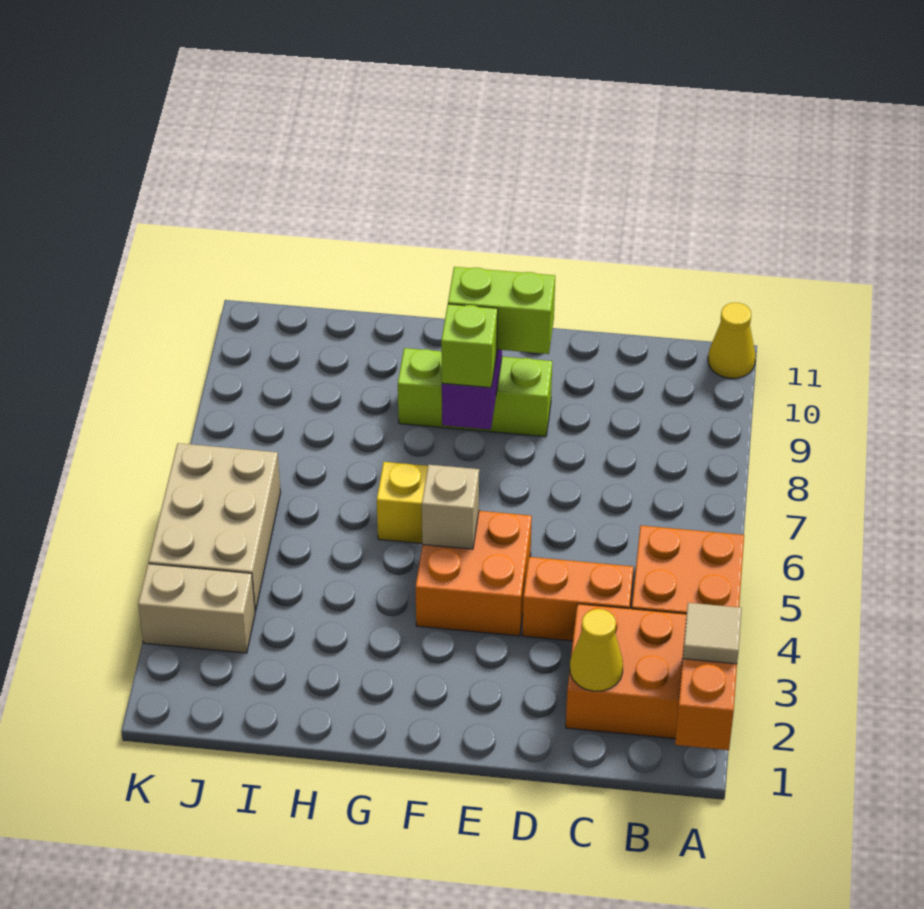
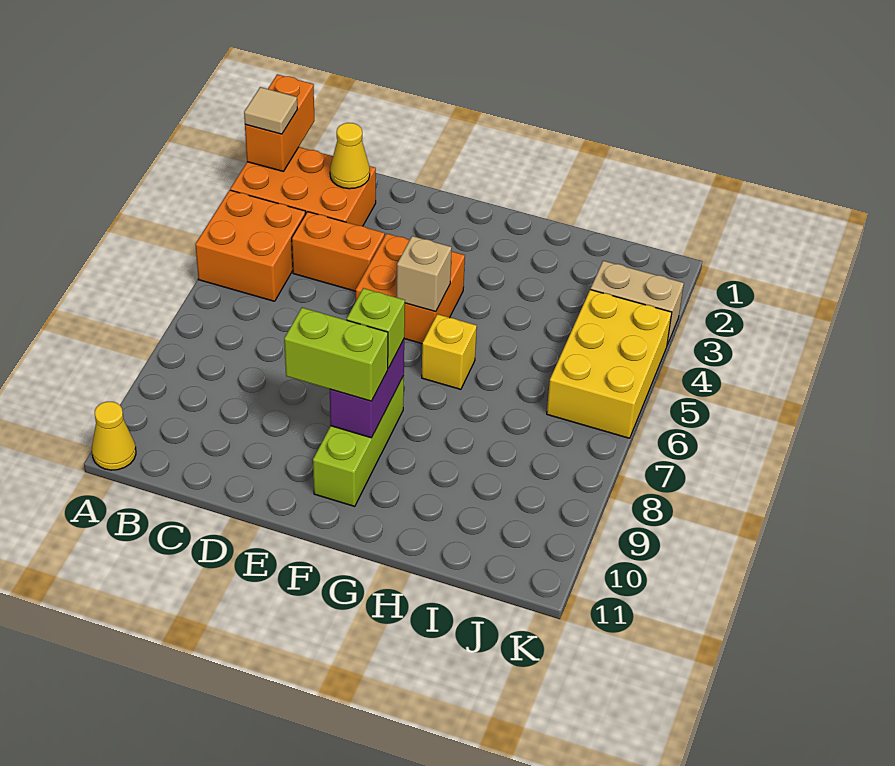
lime 1x3 brick [398,348,552,437] -> lime 1x3 brick turned to [313,376,404,506]
tan 2x3 brick [148,443,281,611] -> yellow 2x3 brick [547,290,672,438]

